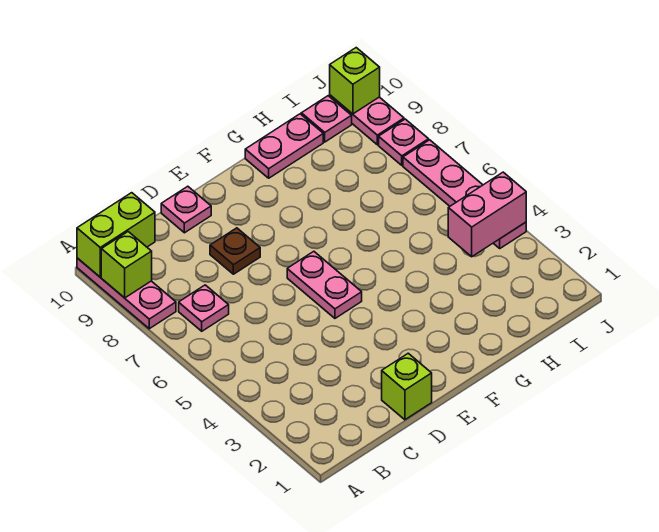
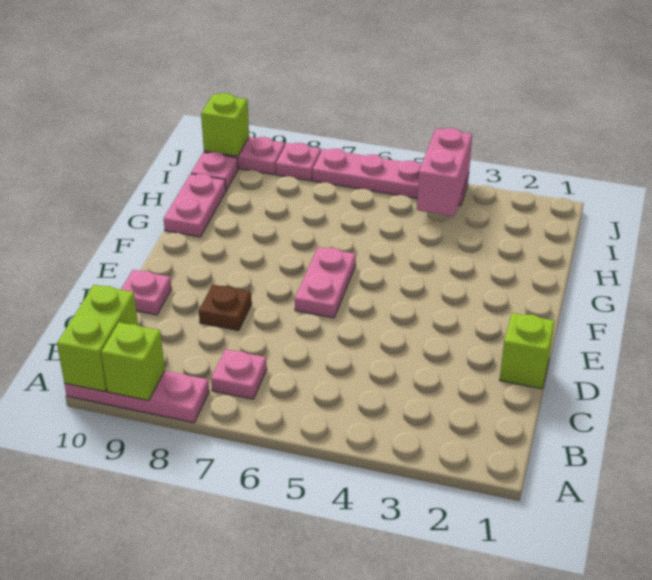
pink 1x2 plate [287,251,362,318] -> pink 1x2 plate turned to [295,247,356,318]

